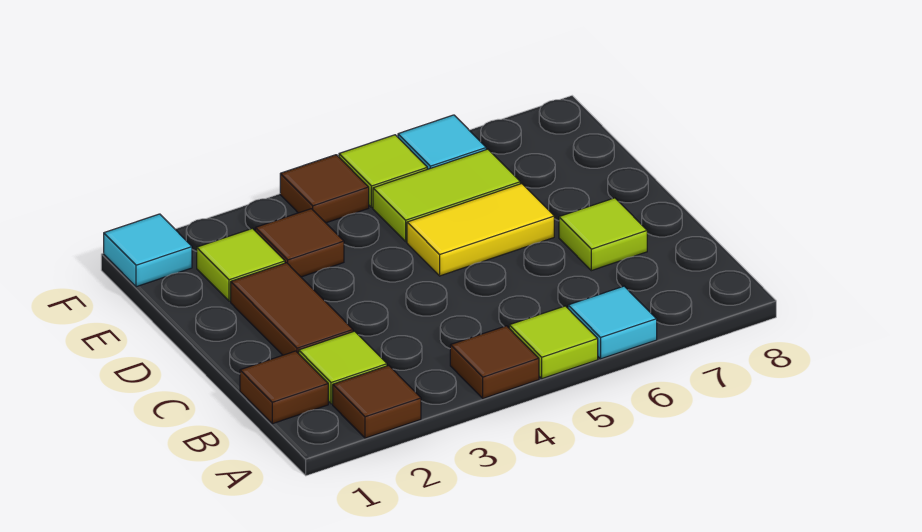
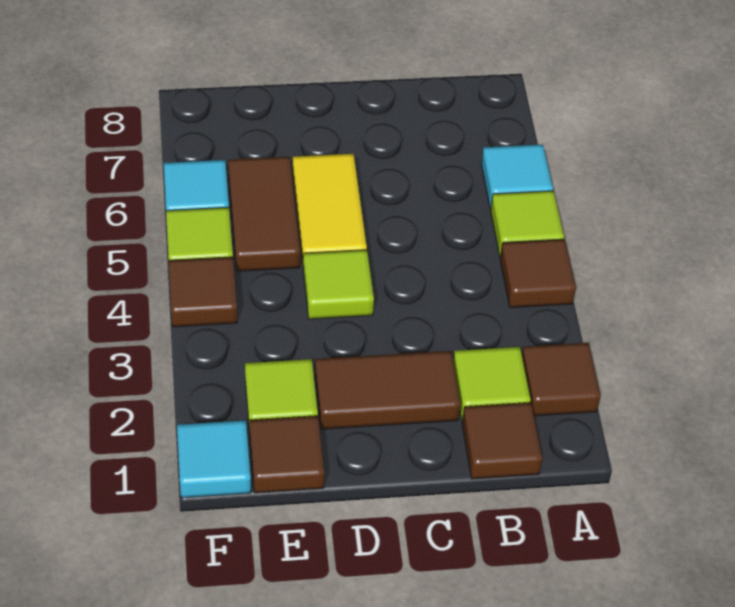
lime 1x1 tile [559,198,647,271] -> lime 1x1 tile moved to [303,250,374,319]
brown 1x1 tile [255,209,344,277] -> brown 1x1 tile moved to [249,416,324,493]
lime 1x2 tile [373,149,520,242] -> brown 1x2 tile [228,157,300,271]

